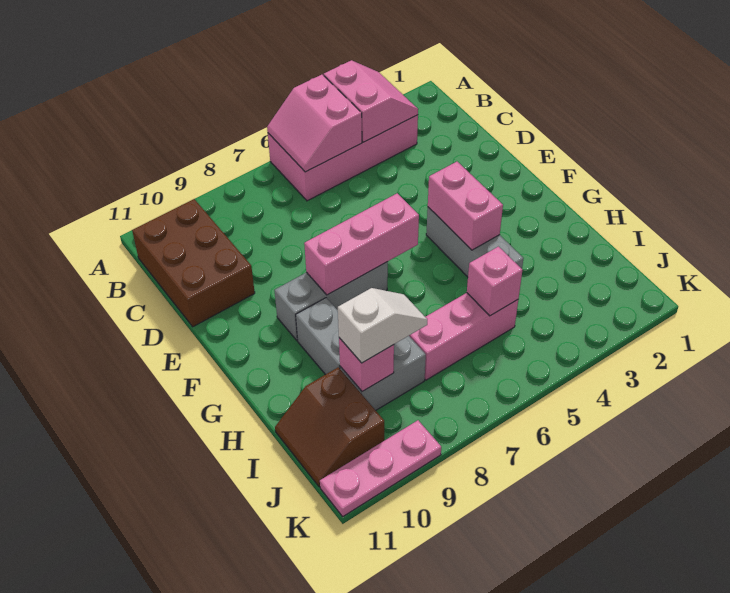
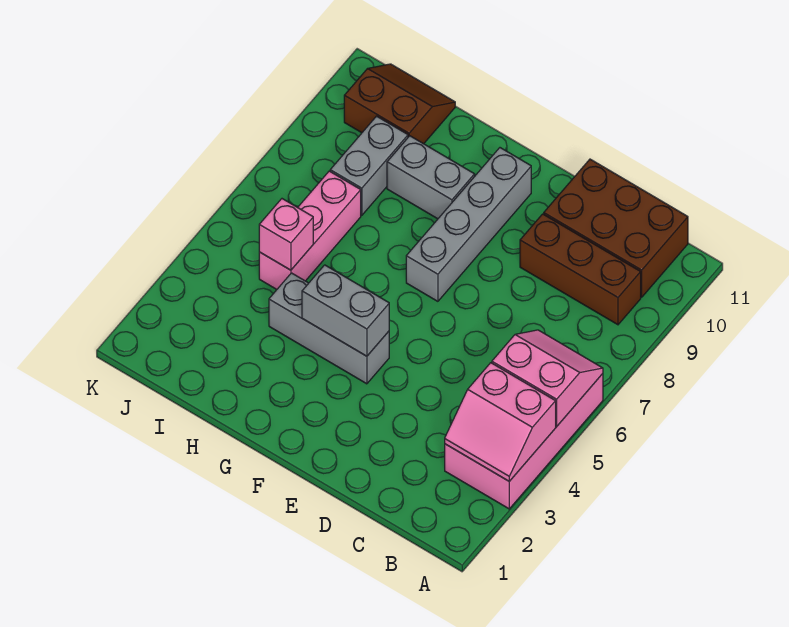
none -> brown 1x3 brick [520,214,641,325]
pink 1x2 brick [428,162,503,250] -> grey 1x2 brick [302,265,389,356]
pink 1x3 brick [304,193,419,295] -> none
grey 1x3 brick [275,262,388,340] -> grey 1x4 brick [406,148,531,301]
white 1x2 slope [338,288,427,363] -> none
pink 1x1 brick [339,338,394,392] -> none
pink 1x3 plate [320,420,441,516] -> none

